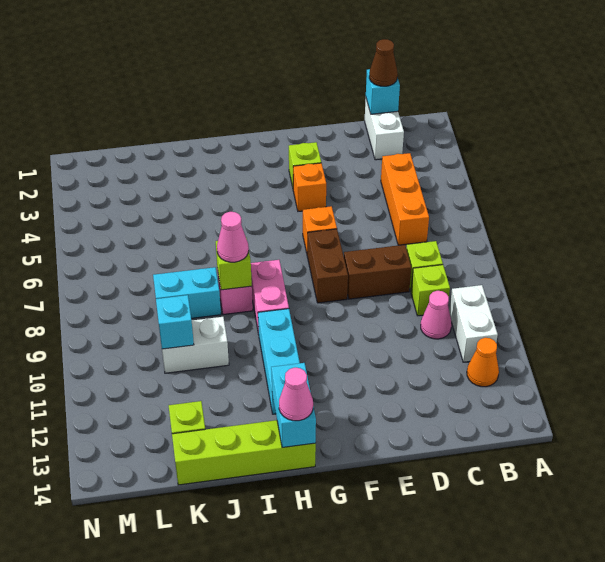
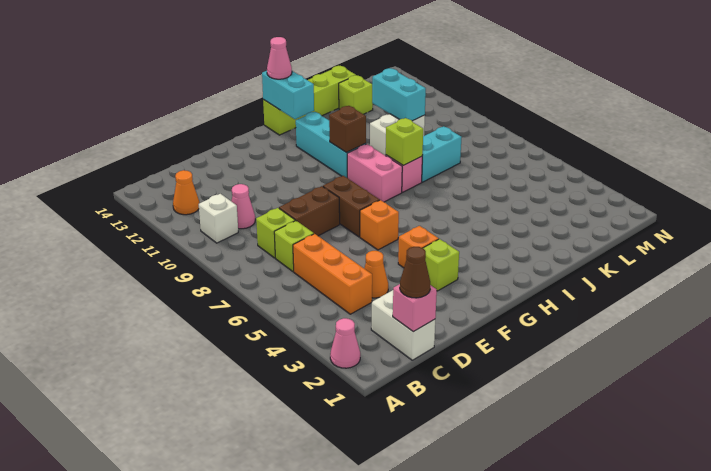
white 1x2 brick [449,285,498,362] -> white 1x1 brick [199,194,238,243]
cyan 1x1 brick [366,69,400,114] -> pink 1x1 brick [393,284,437,332]
lime 1x1 brick [411,265,450,316] -> lime 1x1 brick moved to [274,221,314,271]
none -> orange 1x1 cone [364,251,388,298]
none -> brown 1x1 brick [329,106,366,152]
pink 1x1 cone [217,212,249,262] -> pink 1x1 cone moved to [330,318,360,368]
cyan 1x1 brick [156,295,194,349] -> cyan 1x2 brick [372,68,426,121]

